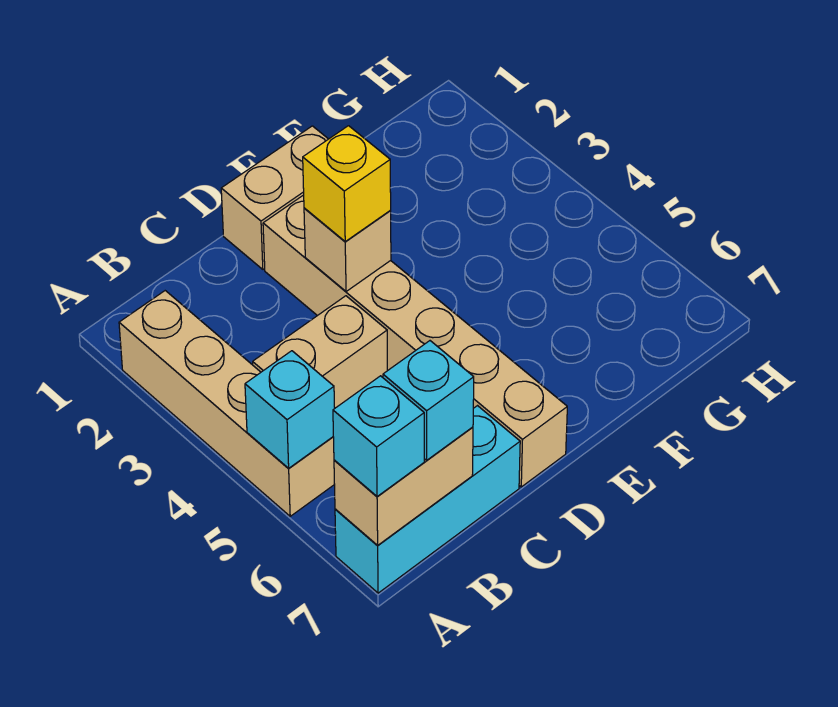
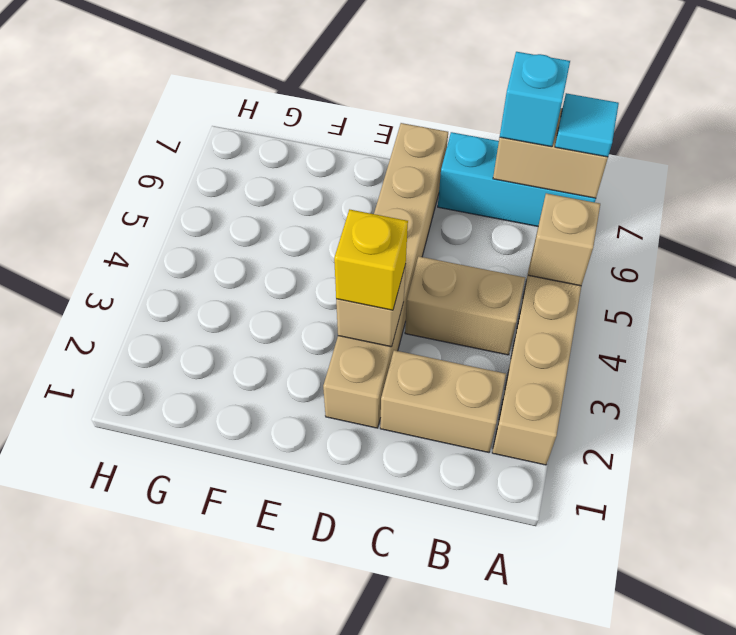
cyan 1x1 brick [245,351,335,468] -> tan 1x1 brick [529,193,600,286]
cyan 1x1 brick [333,376,424,497] -> cyan 1x1 tile [555,93,619,157]
tan 1x2 brick [221,126,328,269] -> tan 1x2 brick moved to [380,350,506,452]

